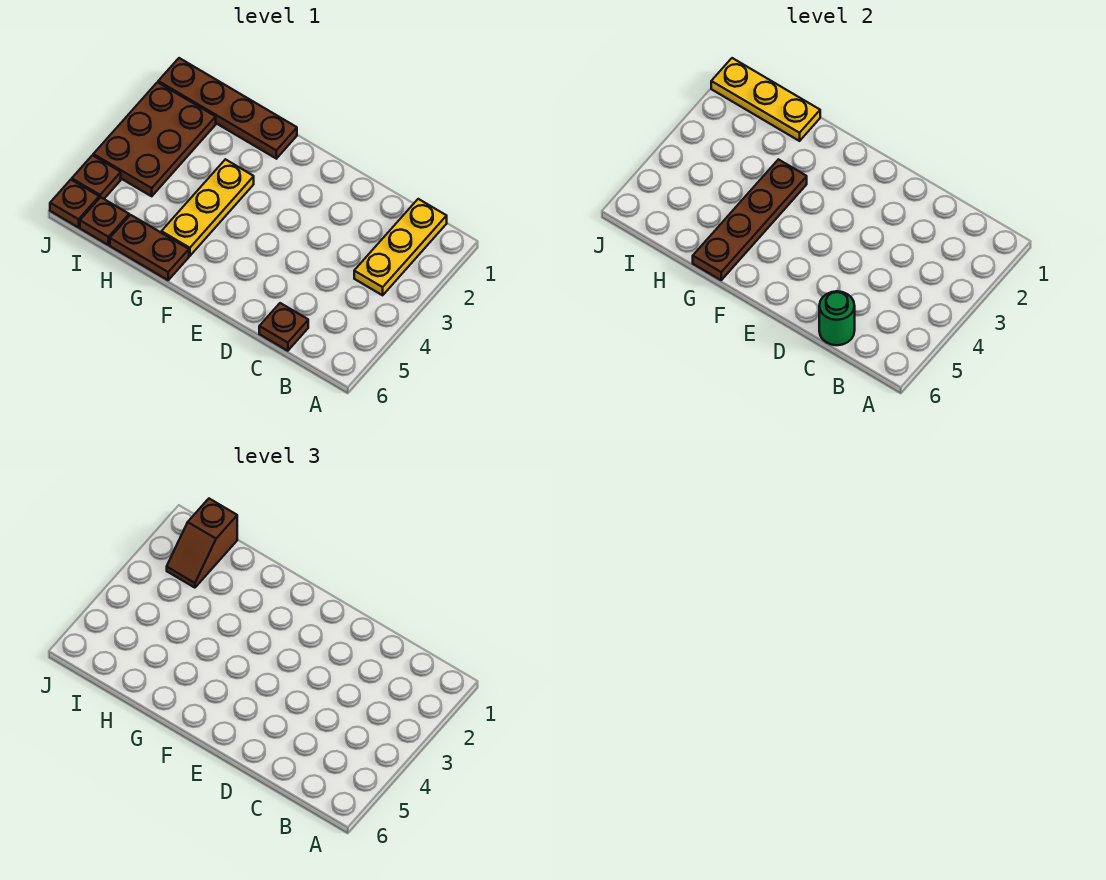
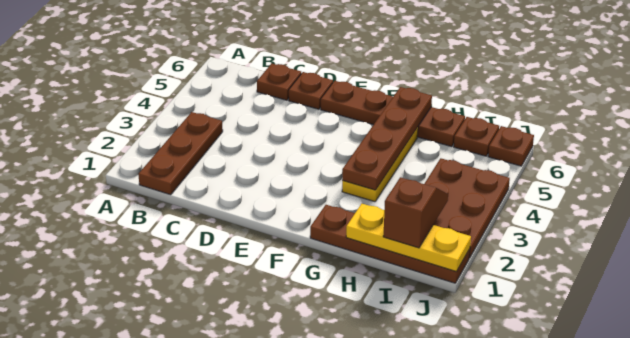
yellow 1x3 plate [354,199,447,295] -> brown 1x3 plate [138,112,223,195]
green 1x1 round brick [819,291,855,345] -> none
brown 1x2 plate [110,215,189,280] -> brown 1x4 plate [321,81,465,147]
brown 1x1 plate [72,155,121,199] -> brown 1x1 plate moved to [289,72,333,109]

